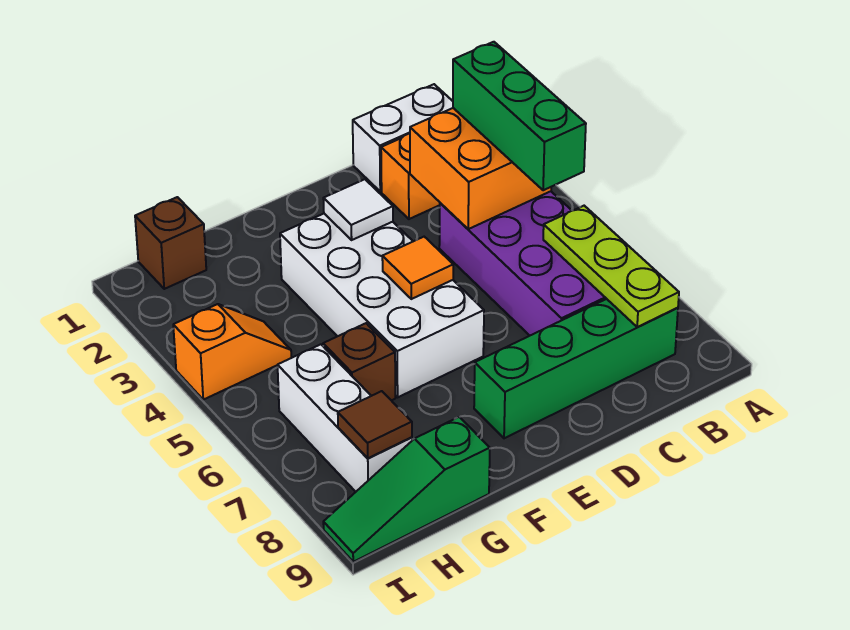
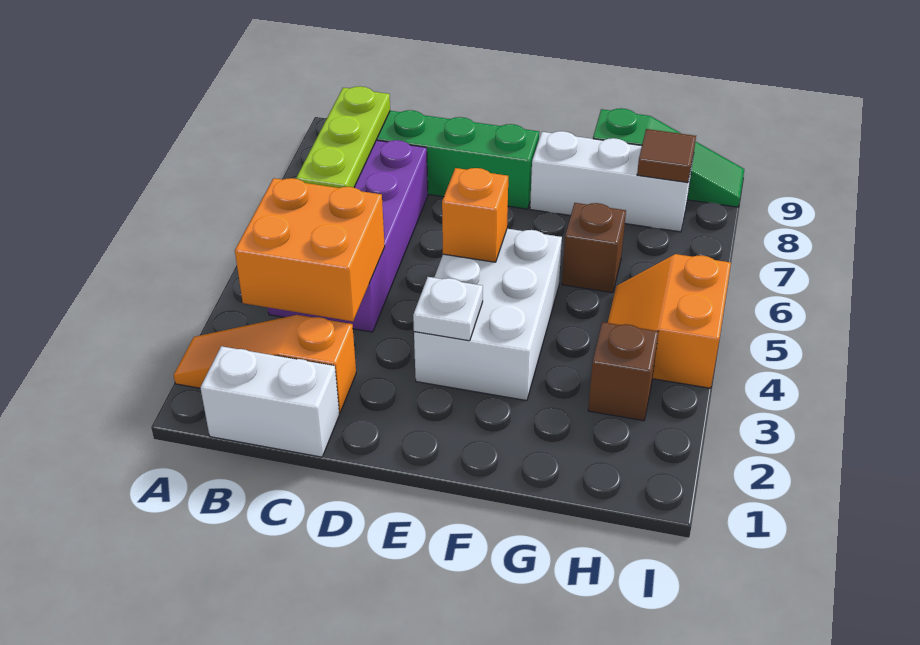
green 1x3 brick [453,42,586,190] -> none
white 2x4 brick [280,214,484,397] -> white 2x3 brick [414,229,562,401]
white 1x1 tile [323,179,393,240] -> white 1x1 plate [413,277,483,341]
orange 1x1 tile [382,237,453,299] -> orange 1x1 brick [442,168,508,262]
brown 1x1 brick [135,197,206,289] -> brown 1x1 brick moved to [588,322,659,421]
orange 1x2 slope [173,304,291,400] -> orange 2x2 slope [608,254,731,388]
white 1x3 brick [278,344,412,492] -> white 1x3 brick turned to [530,131,693,232]

